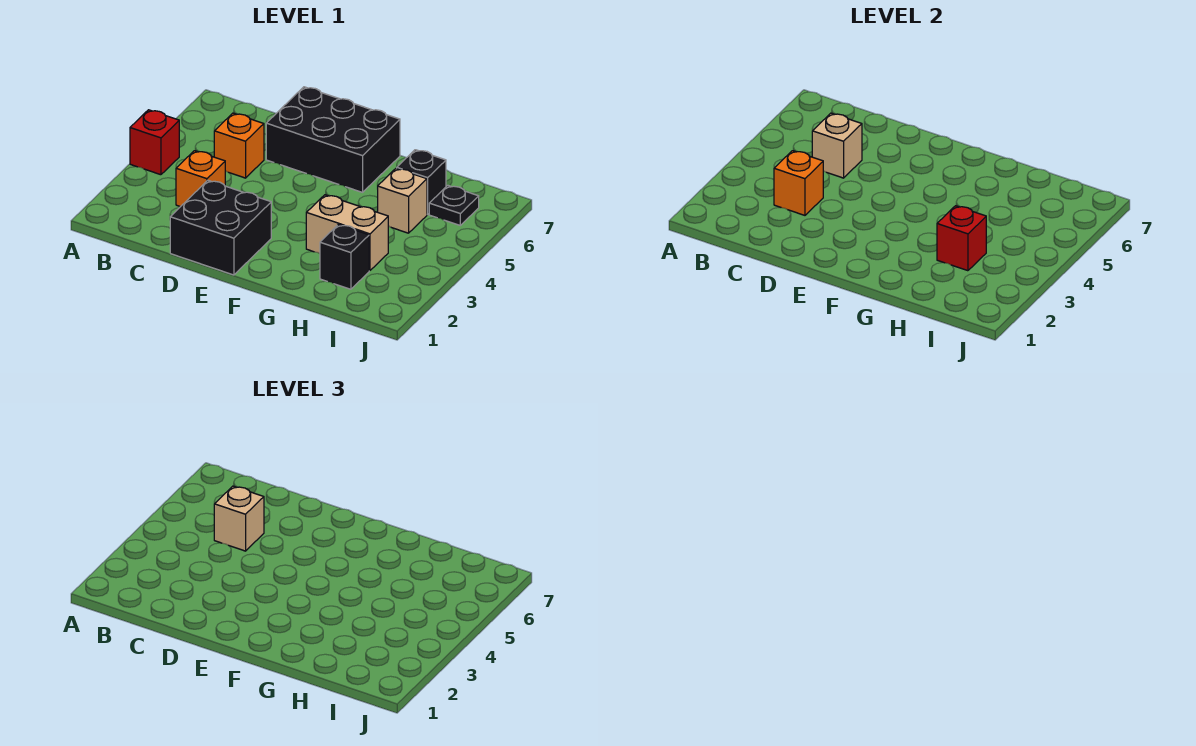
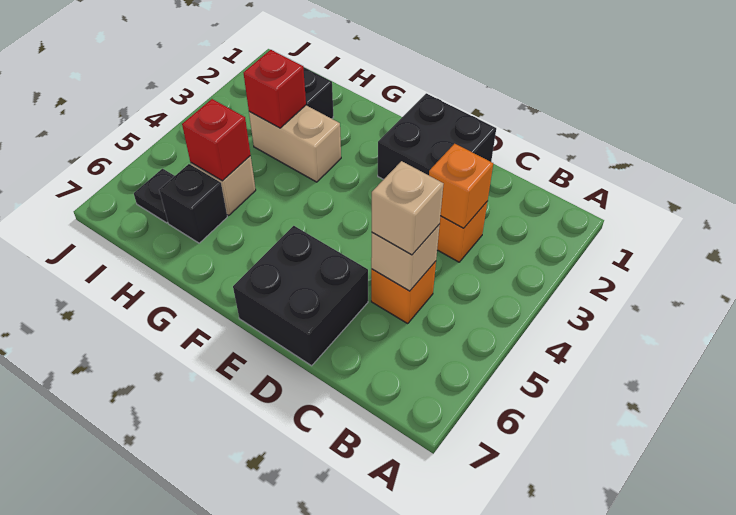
red 1x1 brick [130,110,179,175] -> red 1x1 brick moved to [182,99,251,181]
black 2x3 brick [266,87,400,192] -> black 2x2 brick [233,226,368,366]

